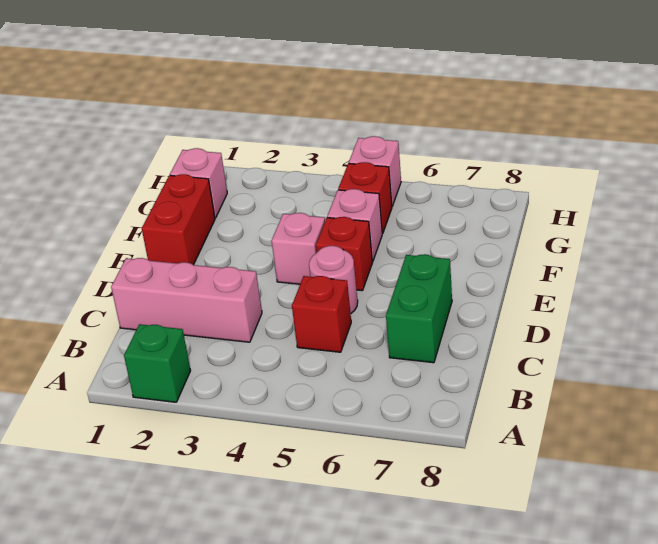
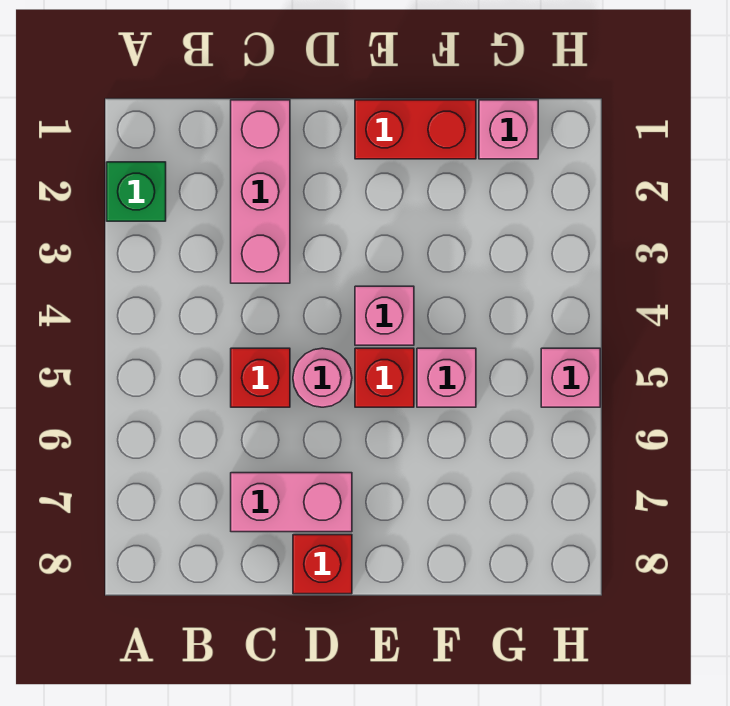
green 1x2 brick [386,254,452,363] -> pink 1x2 brick [231,473,352,532]
red 1x1 brick [338,162,392,234] -> red 1x1 brick moved to [293,535,352,594]

